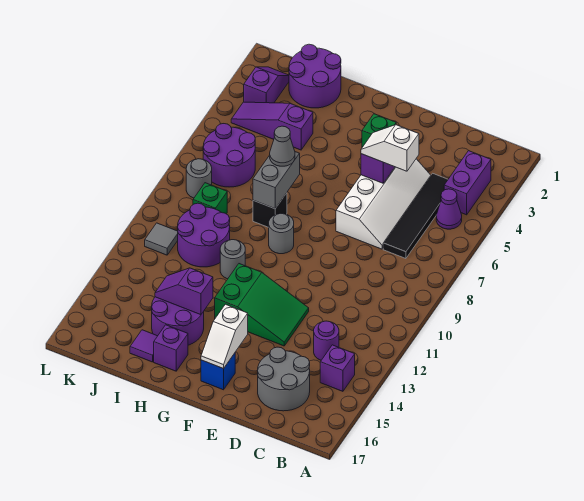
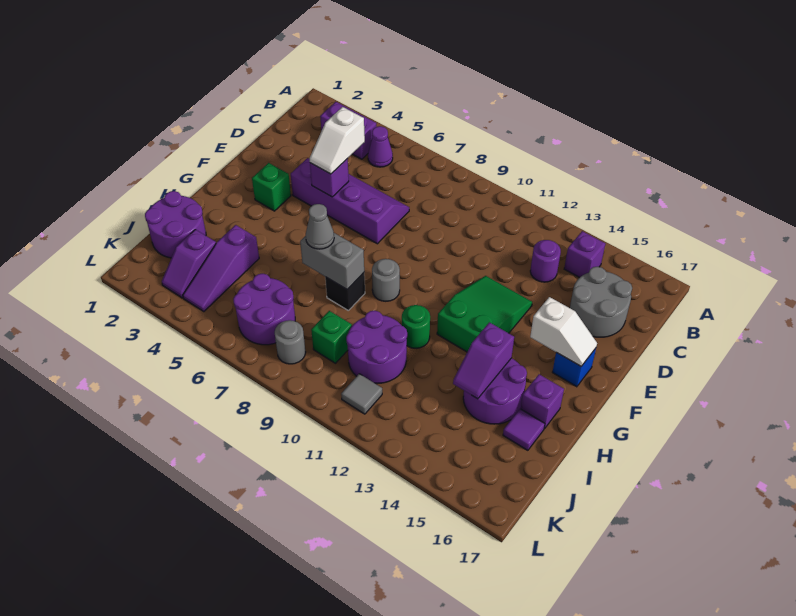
black 1x4 tile [383,173,448,259] -> none
white 2x4 slope [336,159,431,249] -> purple 2x4 slope [291,158,409,244]
grey 1x1 round brick [220,240,245,279] -> green 1x1 round brick [402,305,430,348]
purple 1x2 slope [244,67,289,103] -> purple 1x2 slope turned to [162,230,216,298]

